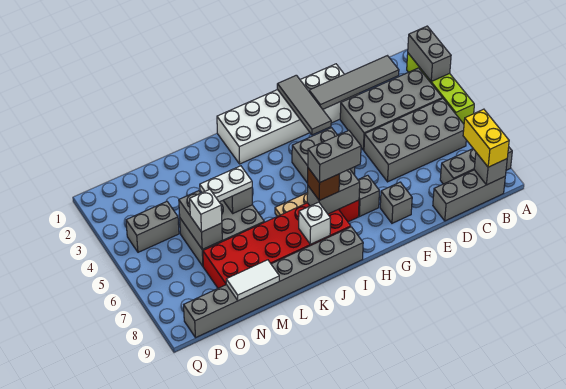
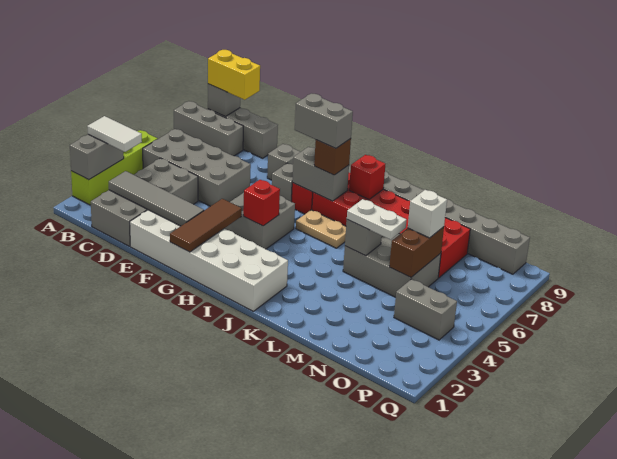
grey 2x4 brick [340,68,442,150] -> grey 2x4 brick turned to [91,158,198,246]
yellow 1x2 brick [463,109,509,167] -> yellow 1x2 brick turned to [208,50,260,100]
grey 1x3 tile [277,75,331,135] -> brown 1x3 tile [170,199,242,252]
none -> red 1x1 brick [243,180,280,226]
white 1x1 brick [299,202,331,244] -> red 1x1 brick [349,155,385,199]
white 1x2 tile [226,260,279,301] -> white 1x2 tile moved to [87,116,142,152]
grey 1x2 brick [179,191,222,249] -> brown 1x2 brick [389,227,444,277]

